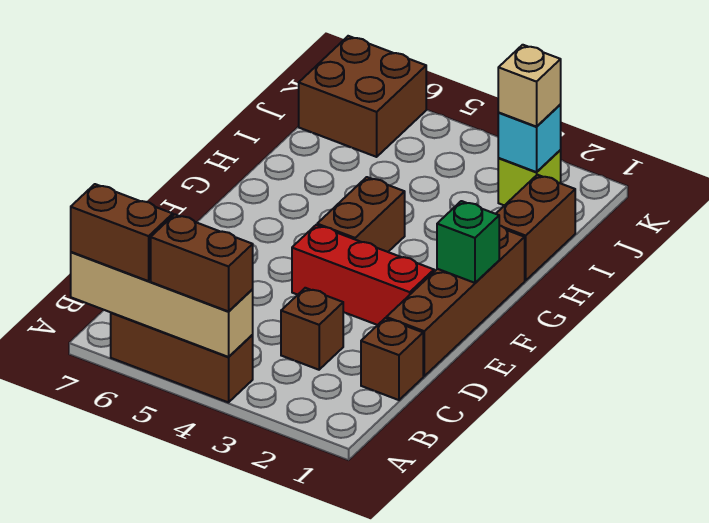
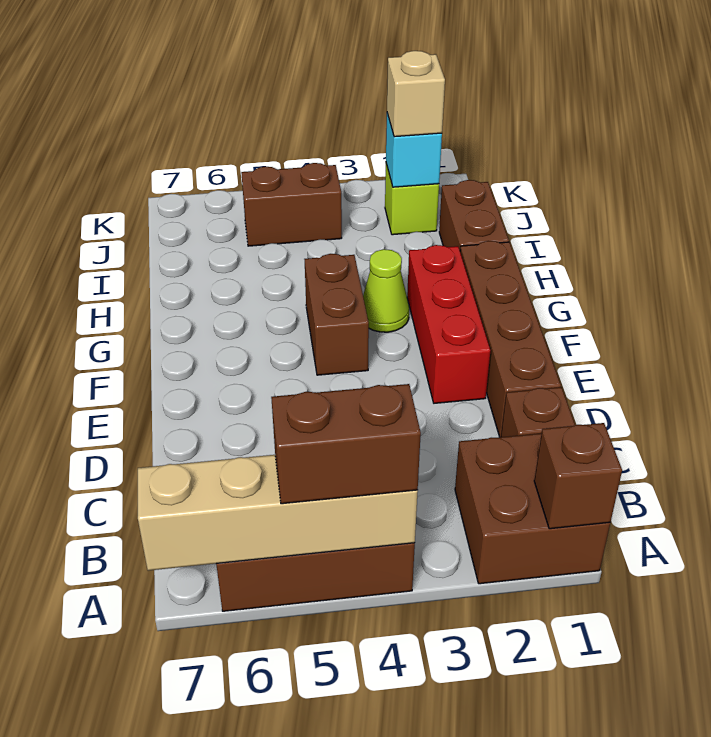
brown 1x2 brick [71,184,173,281] -> brown 1x2 brick moved to [241,163,342,246]
brown 1x1 brick [281,288,343,370] -> brown 1x1 brick moved to [534,423,622,529]
red 1x3 brick [292,225,434,325] -> red 1x3 brick turned to [407,245,490,403]
green 1x1 brick [437,201,499,283] -> none
none -> lime 1x1 cone [363,249,409,332]
brown 2x2 brick [299,36,426,157] -> brown 2x2 brick moved to [455,433,610,584]

